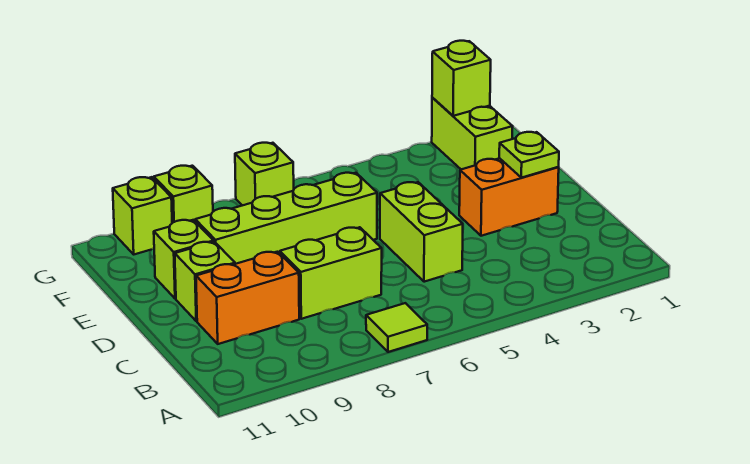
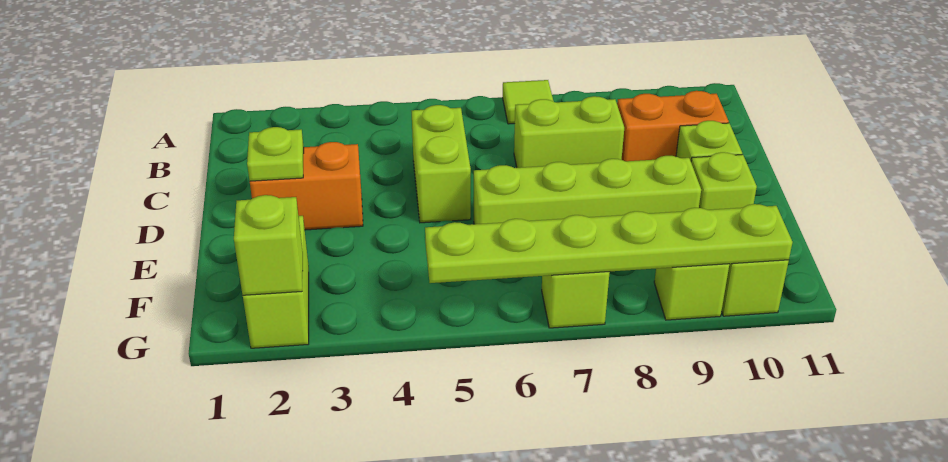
none -> lime 1x6 plate [425,204,793,283]

